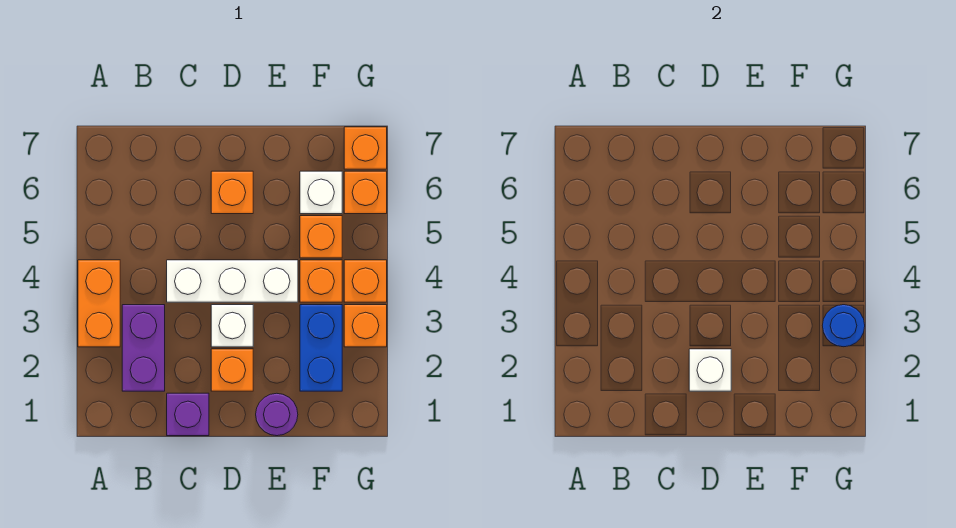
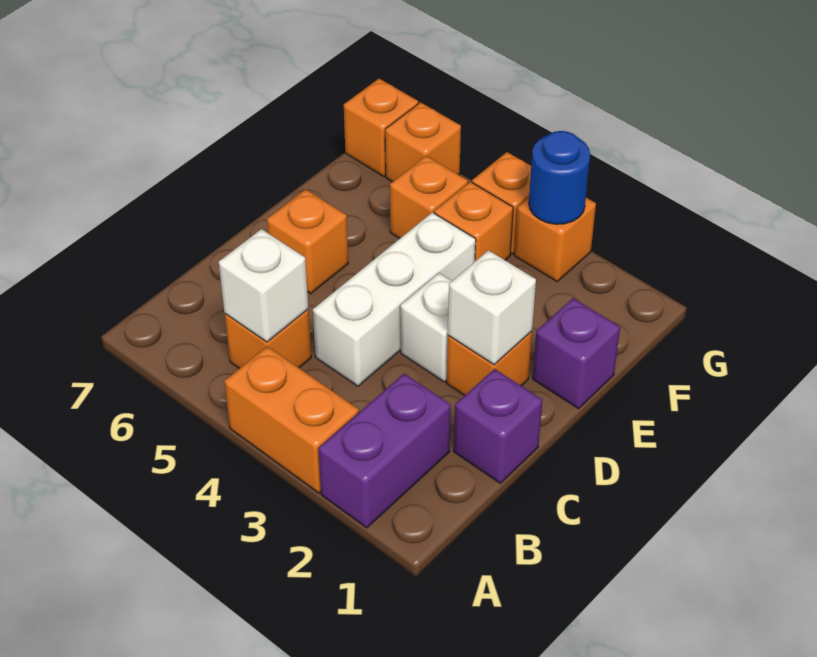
purple 1x2 brick [122,305,165,391] -> purple 1x2 brick turned to [318,374,451,528]
none -> orange 1x1 brick [225,310,311,368]
purple 1x1 round brick [256,393,298,436] -> purple 1x1 brick [533,298,620,409]
blue 1x2 brick [300,305,342,391] -> none
white 1x1 brick [300,171,342,214] -> white 1x1 brick moved to [219,229,308,342]

